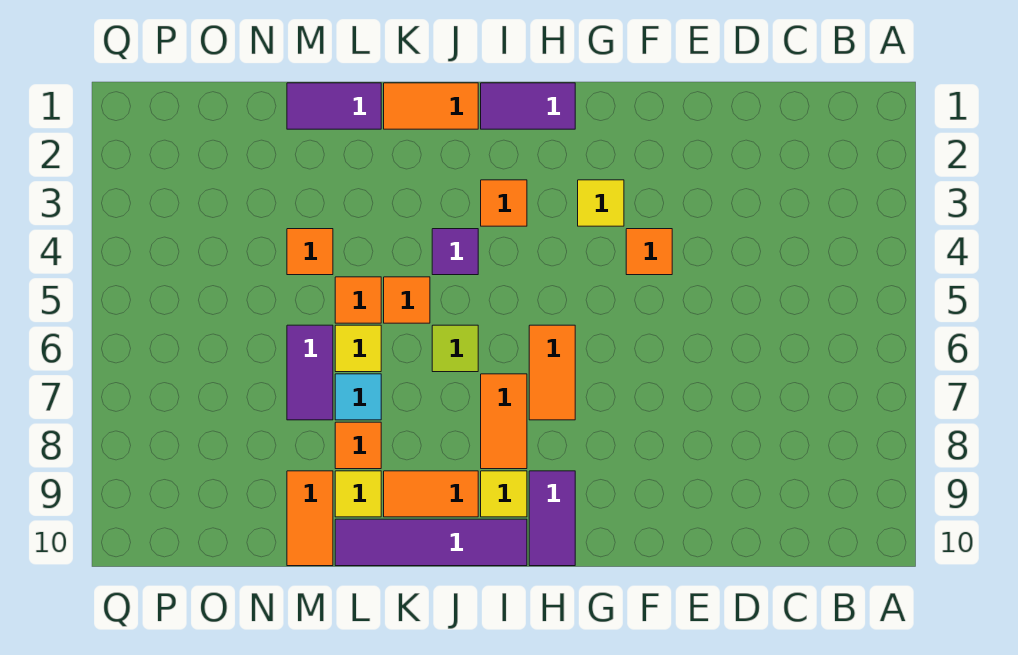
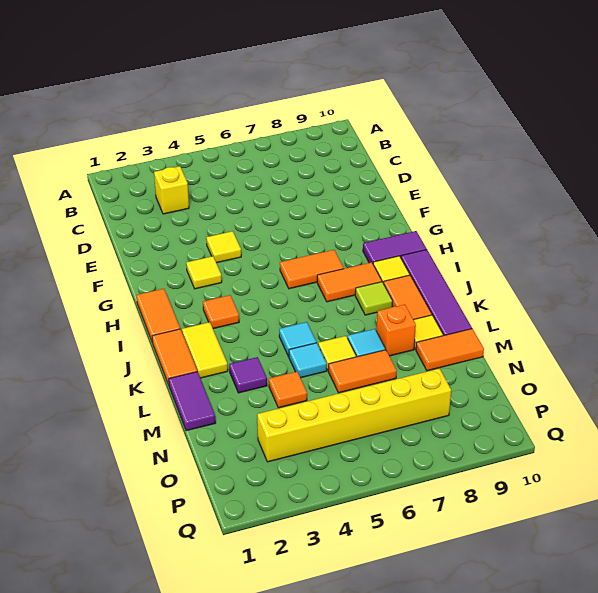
none -> yellow 1x1 brick [154,166,189,214]
orange 1x1 tile [626,229,672,275] -> yellow 1x1 tile [206,231,241,263]
purple 1x2 tile [481,83,575,129] -> orange 1x2 tile [136,289,180,343]
none -> yellow 1x2 tile [182,322,228,378]
purple 1x1 tile [432,229,478,275] -> purple 1x1 tile moved to [229,357,267,393]
lime 1x1 tile [432,325,478,372] -> lime 1x1 tile moved to [355,282,392,315]
orange 1x1 tile [384,277,430,323] -> cyan 1x1 tile [279,322,316,357]
orange 1x1 tile [335,277,381,323] -> cyan 1x1 tile [289,343,327,378]
orange 1x1 tile [335,422,381,469] -> orange 1x1 brick [376,304,416,356]
purple 1x2 tile [287,325,333,420] -> orange 1x2 tile [328,350,397,393]
none -> yellow 1x6 brick [257,368,451,462]

